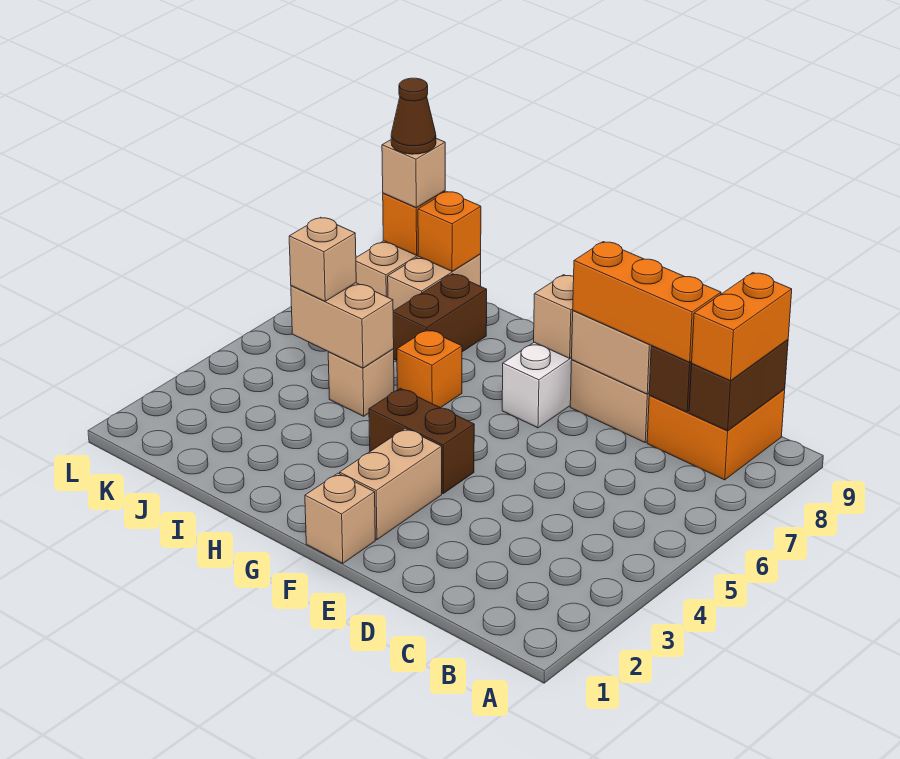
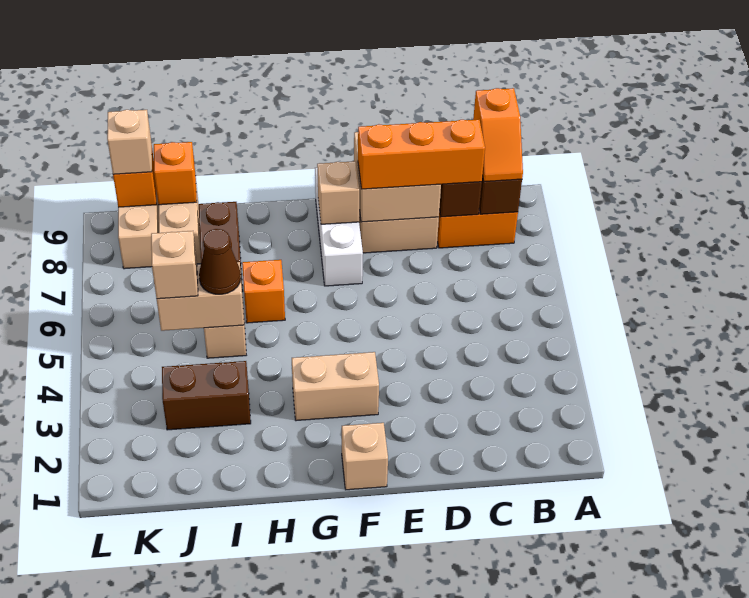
orange 1x2 brick [692,273,792,381] -> orange 1x2 slope [473,88,523,182]
tan 1x2 brick [340,428,442,540] -> tan 1x2 brick turned to [292,352,379,421]
brown 1x2 brick [369,388,474,493] -> brown 1x2 brick moved to [162,361,251,430]
brown 1x1 cone [391,78,436,154] -> brown 1x1 cone moved to [199,229,241,294]

